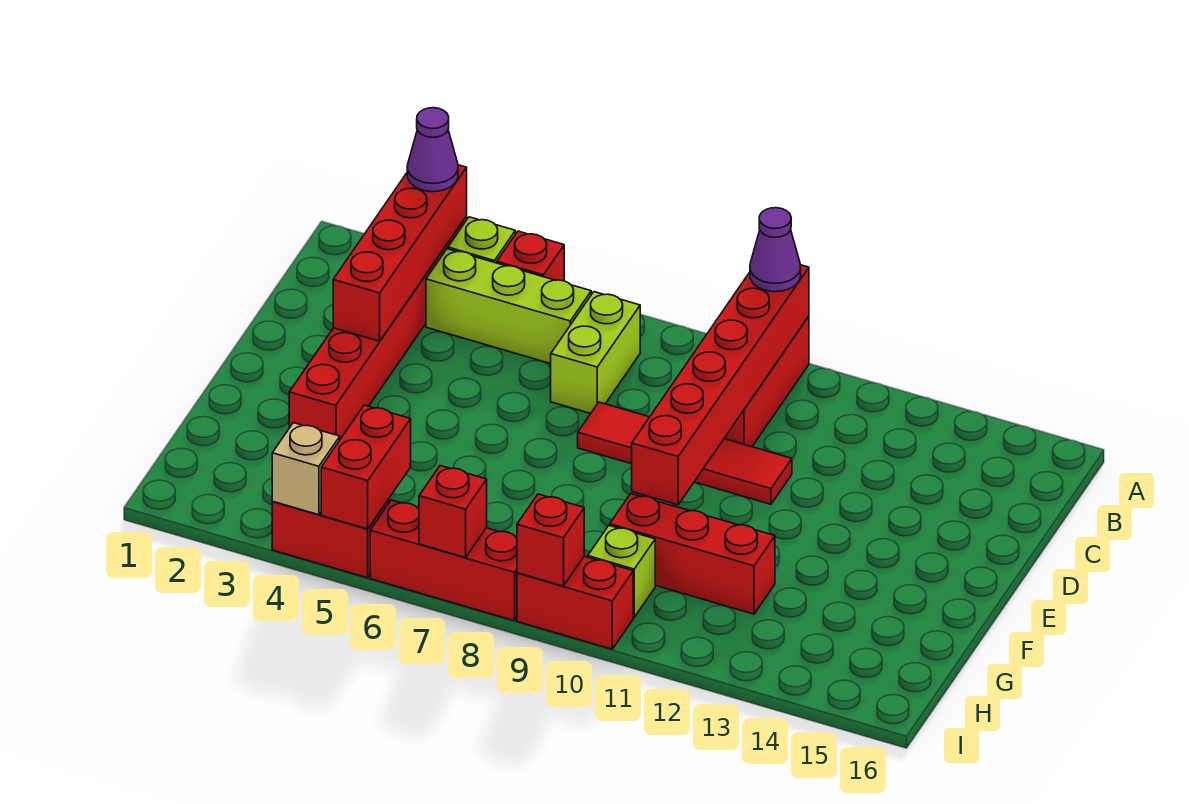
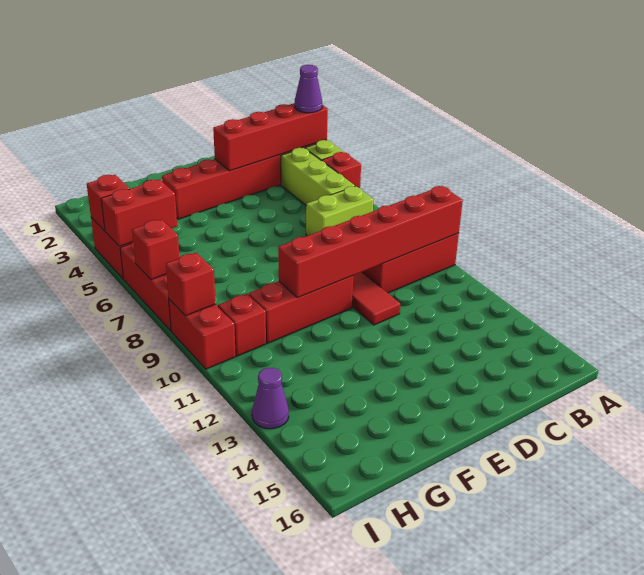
purple 1x1 cone [750,208,801,292] -> purple 1x1 cone moved to [252,368,289,429]
red 1x3 brick [610,494,775,614] -> red 1x3 brick turned to [249,276,353,343]
lime 1x1 brick [588,525,655,617] -> red 1x1 brick [218,294,266,356]
tan 1x1 brick [272,423,340,515] -> red 1x1 brick [87,175,129,231]

